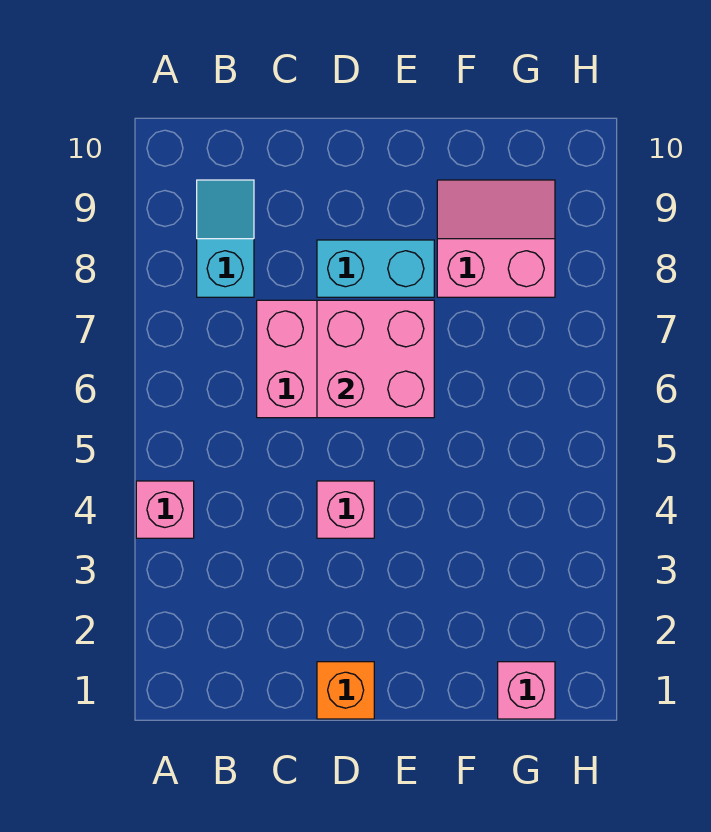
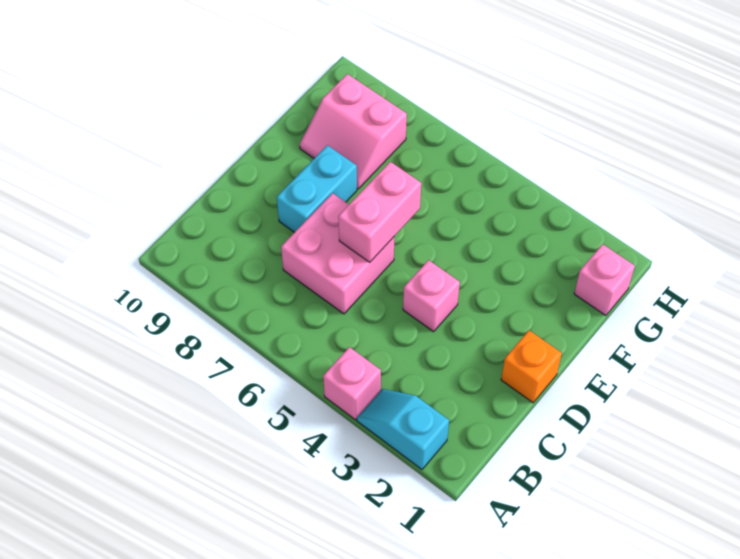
cyan 1x2 slope [197,180,254,297] -> cyan 1x2 slope moved to [357,389,449,469]
pink 2x2 brick [317,300,434,418] -> pink 1x2 brick [338,162,421,262]
pink 2x2 slope [437,180,555,297] -> pink 2x2 slope turned to [300,74,407,189]

